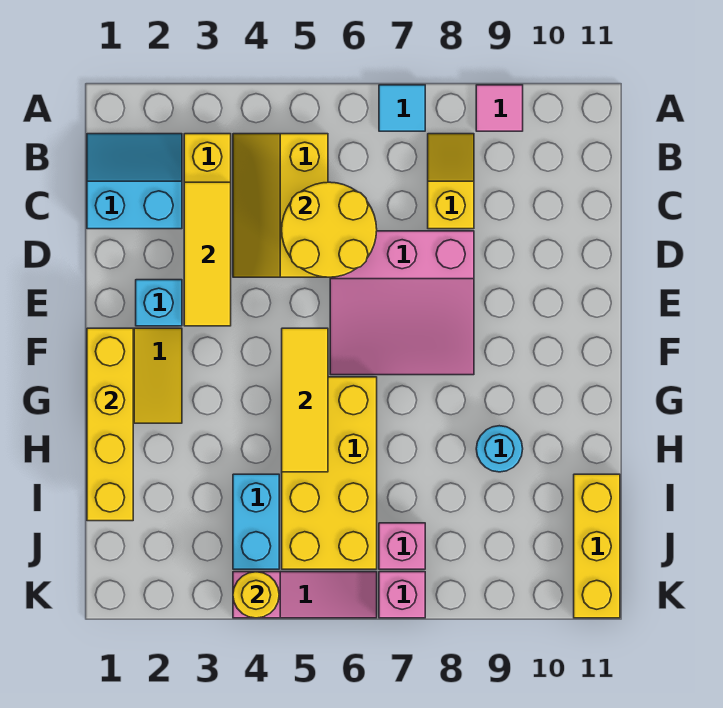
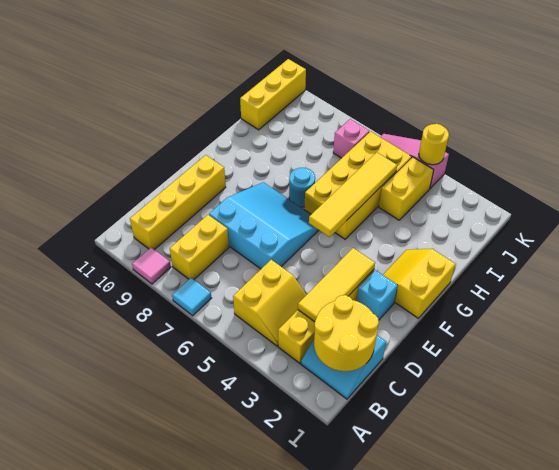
yellow 2x3 slope [233,134,328,277] -> yellow 2x2 slope [233,260,306,346]
yellow 1x2 slope [428,134,474,229] -> yellow 1x2 brick [170,215,229,279]
yellow 2x2 round brick [282,182,377,277] -> yellow 2x2 round brick moved to [314,295,379,371]
pink 3x3 slope [330,231,474,375] -> cyan 3x3 slope [209,182,319,269]
yellow 1x4 brick [87,328,133,521] -> yellow 1x4 brick moved to [130,155,226,250]
yellow 1x3 tile [282,328,328,472] -> yellow 1x4 tile [309,152,397,237]
cyan 1x1 round brick [476,426,523,472] -> cyan 1x1 round brick moved to [289,168,315,207]
cyan 1x2 brick [233,474,279,569] -> yellow 1x2 brick [379,157,434,220]
pink 1x1 brick [379,572,425,618] -> none

